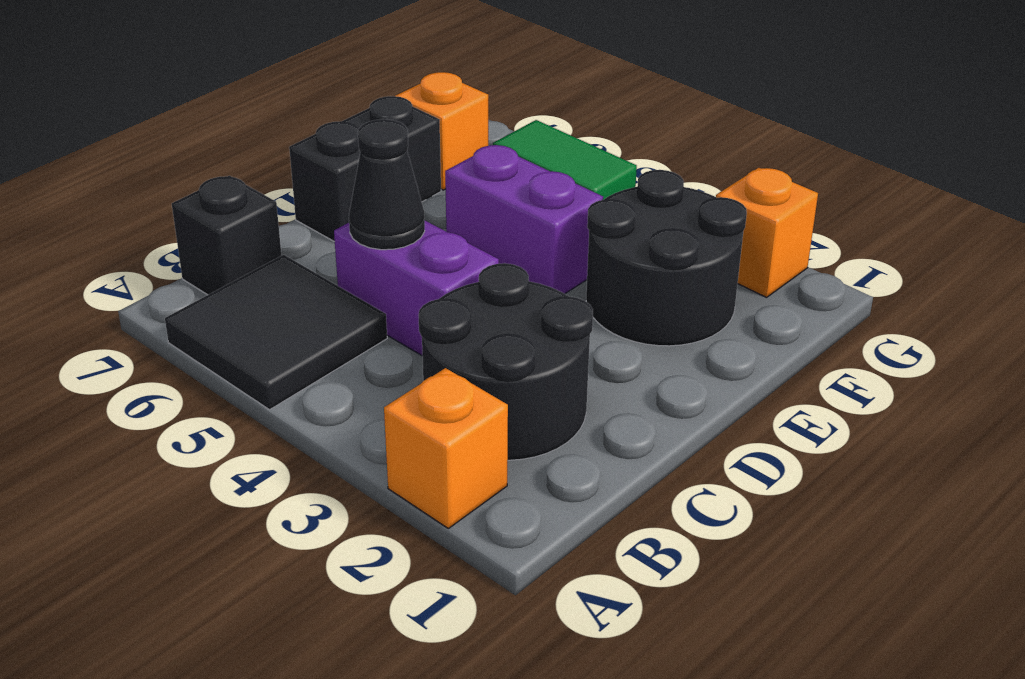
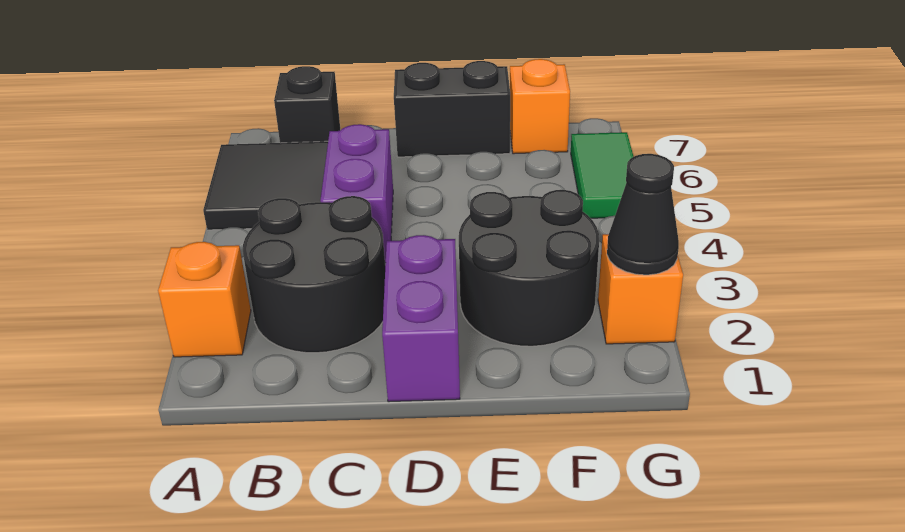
black 1x1 cone [349,119,425,250] -> black 1x1 cone moved to [607,154,679,275]
purple 1x2 brick [445,145,603,294] -> purple 1x2 brick moved to [382,235,460,402]

